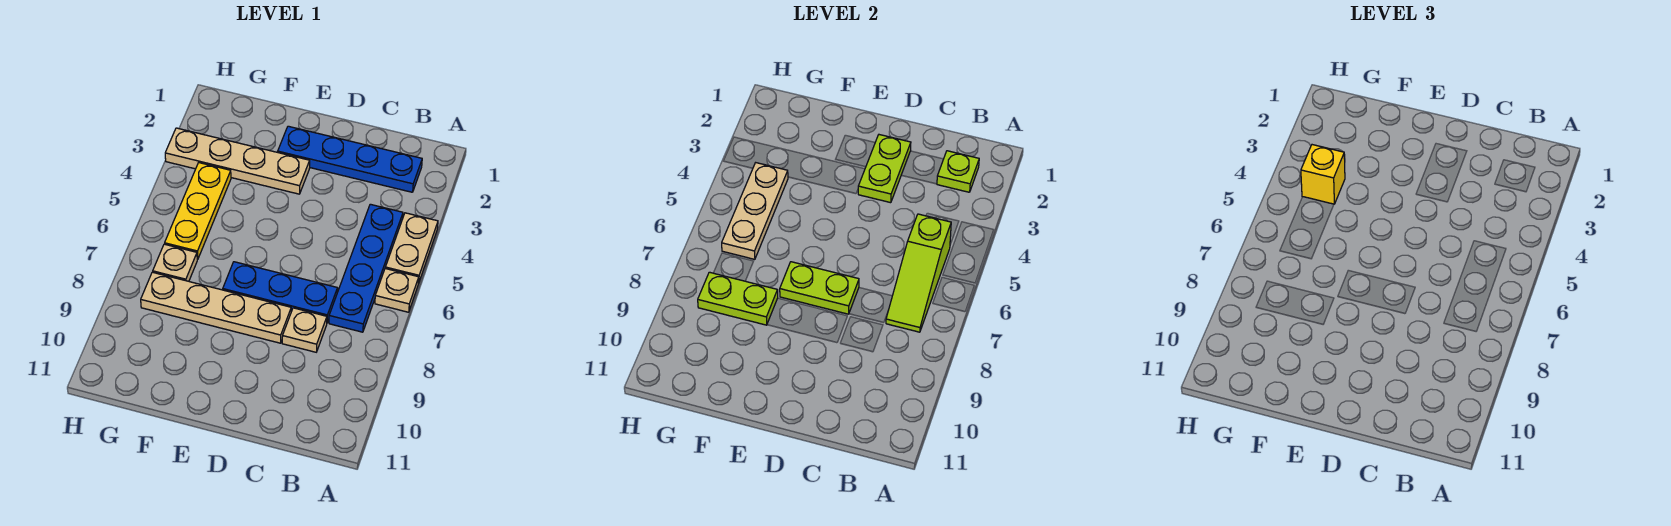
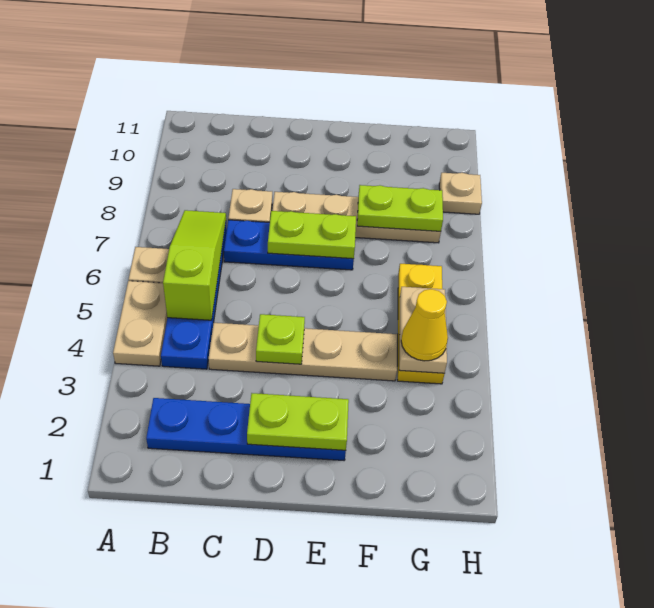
lime 1x1 plate [937,151,979,192] -> lime 1x1 plate moved to [256,314,305,364]
lime 1x2 plate [858,135,911,203] -> lime 1x2 plate turned to [247,393,349,450]
tan 1x4 plate [165,128,310,194] -> tan 1x4 plate moved to [208,323,397,381]
tan 1x3 plate [722,163,788,259] -> tan 1x2 plate [399,287,447,373]
yellow 1x1 brick [1301,145,1345,204] -> yellow 1x1 cone [401,289,448,361]
tan 1x1 plate [153,244,197,281] -> tan 1x1 plate moved to [439,173,482,214]

